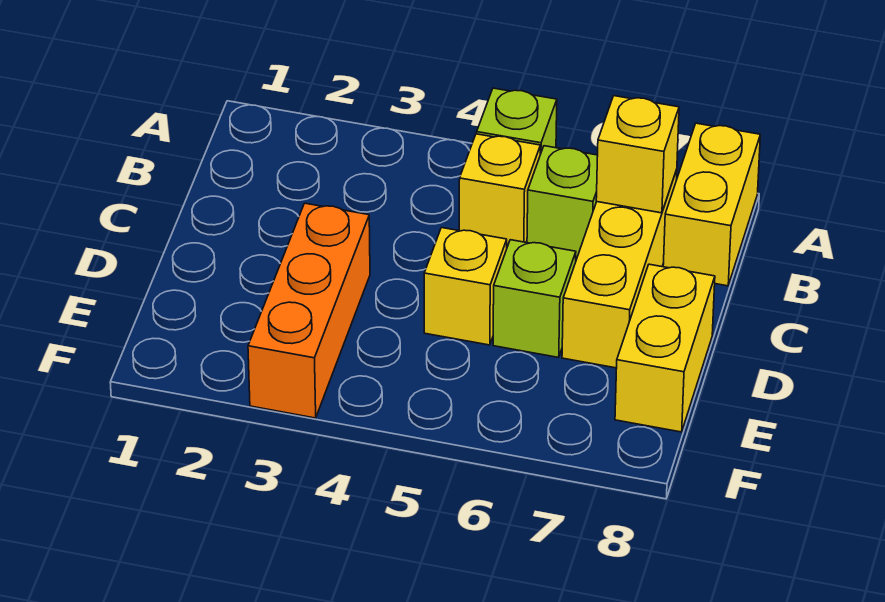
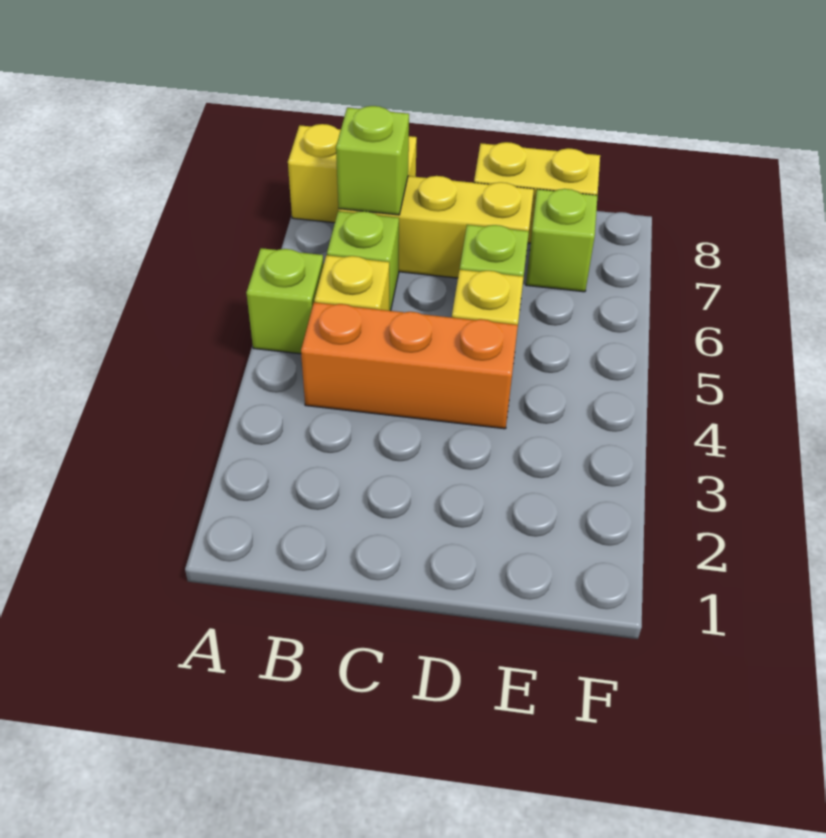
yellow 1x1 brick [596,96,679,213] -> lime 1x1 brick [336,106,409,215]
orange 1x3 brick [248,203,370,418] -> orange 1x3 brick moved to [301,302,518,429]
none -> lime 1x1 brick [526,189,598,292]

